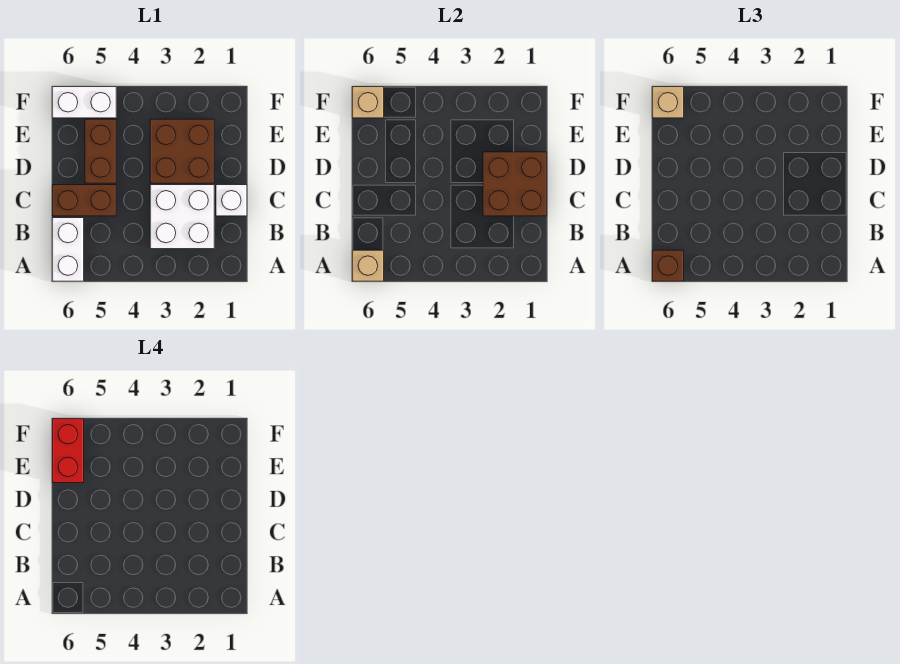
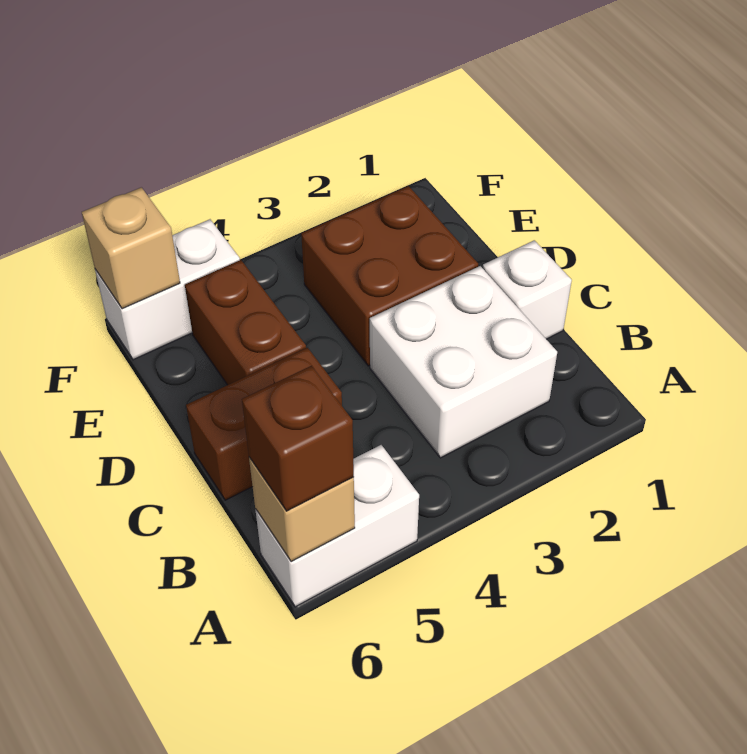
white 1x2 brick [52,218,84,281] -> white 1x2 brick turned to [255,445,419,607]
brown 2x2 brick [483,152,547,216] -> none
red 1x2 brick [52,419,84,483] -> none
tan 1x1 brick [652,87,684,118] -> none

